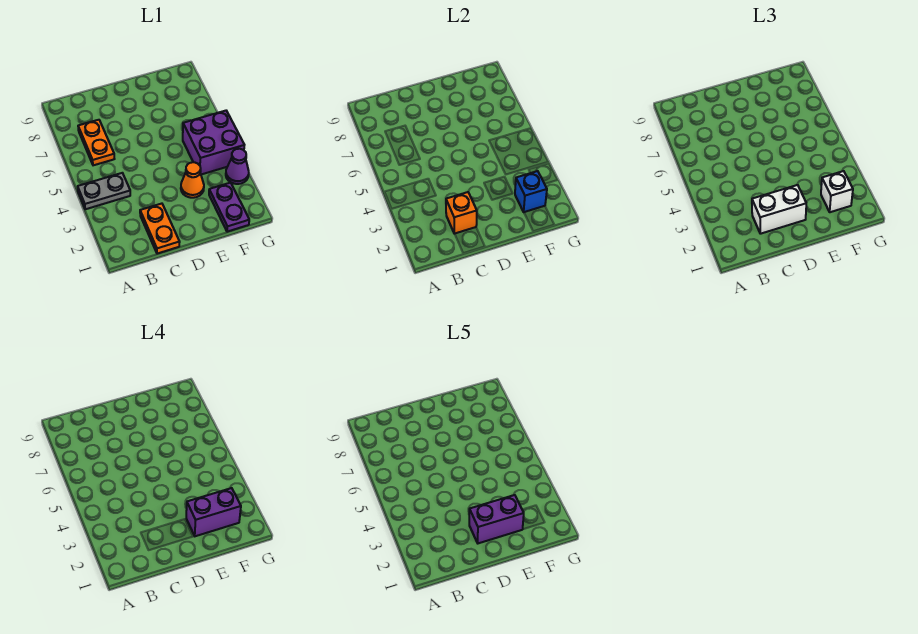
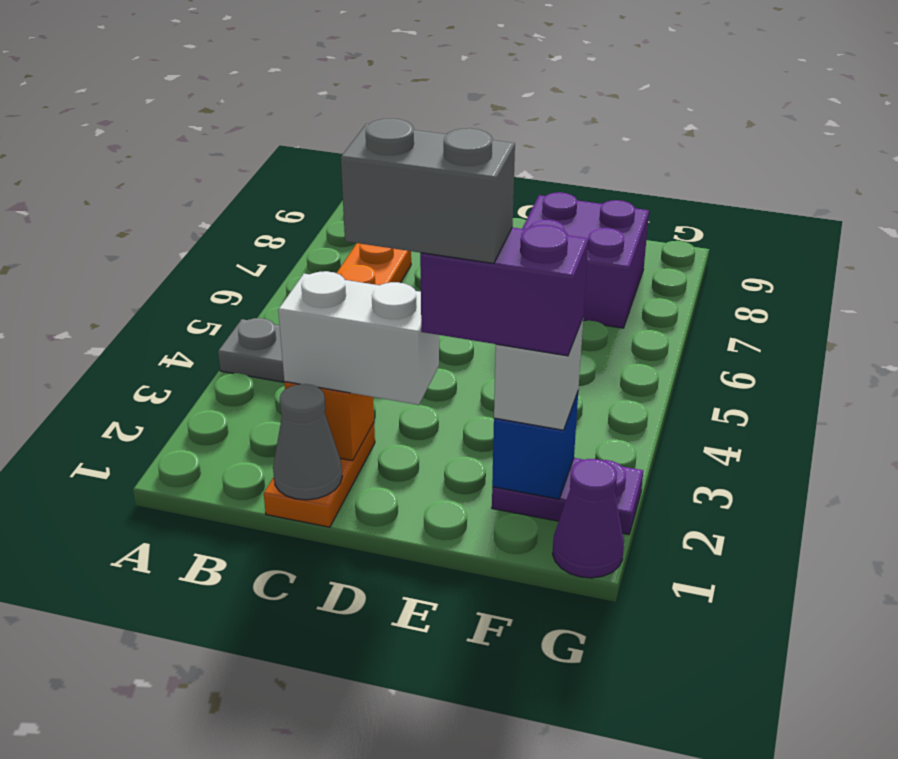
none -> grey 1x1 cone [273,384,342,500]
purple 1x2 brick [469,495,524,543] -> grey 1x2 brick [341,119,515,264]
orange 1x1 cone [181,162,204,198] -> none
purple 1x2 plate [209,183,249,232] -> purple 1x2 plate turned to [492,458,643,535]
purple 2x2 brick [183,111,244,175] -> purple 2x2 brick moved to [522,192,649,328]
purple 1x1 cone [226,149,249,184] -> purple 1x1 cone moved to [553,459,624,578]

